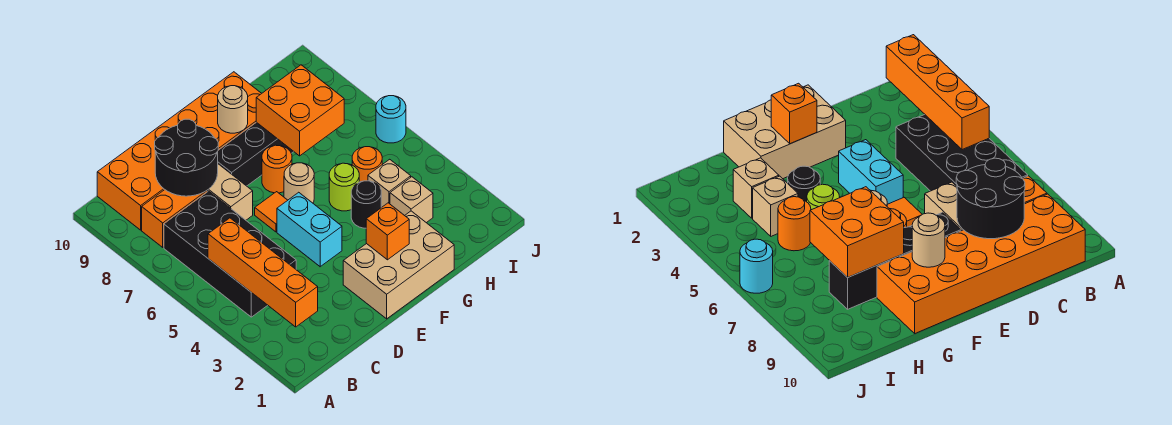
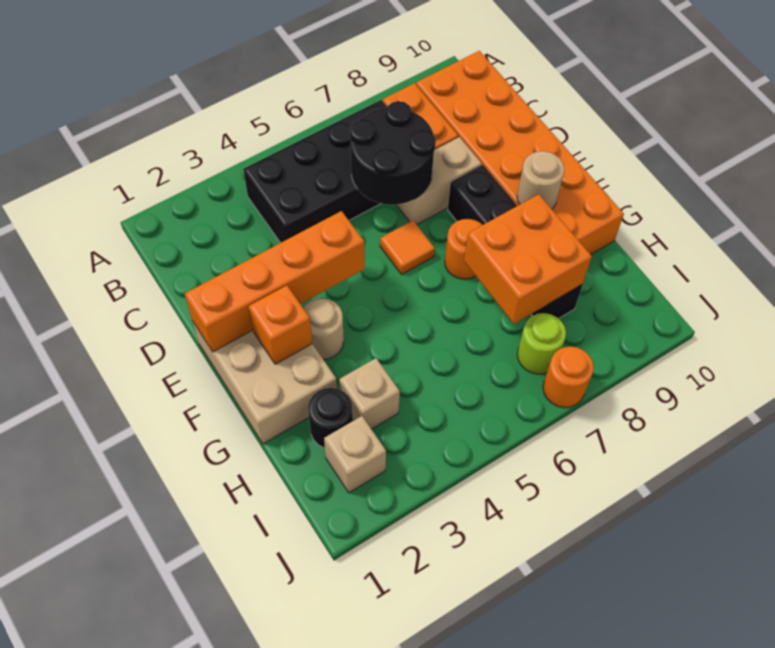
orange 1x4 brick [208,218,318,327] -> orange 1x4 brick moved to [185,211,365,352]
black 2x2 round brick [155,119,218,196] -> black 2x2 round brick moved to [350,101,436,205]
cyan 1x2 brick [277,192,342,267] -> none
tan 1x1 round brick [284,163,314,203] -> tan 1x1 round brick moved to [303,298,344,359]
black 1x1 round brick [351,181,381,228] -> black 1x1 round brick moved to [308,388,353,448]
lime 1x1 round brick [329,163,359,211] -> lime 1x1 round brick moved to [517,313,566,374]
tan 1x1 brick [368,159,411,208] -> tan 1x1 brick moved to [324,416,386,493]
orange 1x1 round brick [352,147,382,182] -> orange 1x1 round brick moved to [543,347,594,408]
cyan 1x1 round brick [376,96,406,143] -> none

